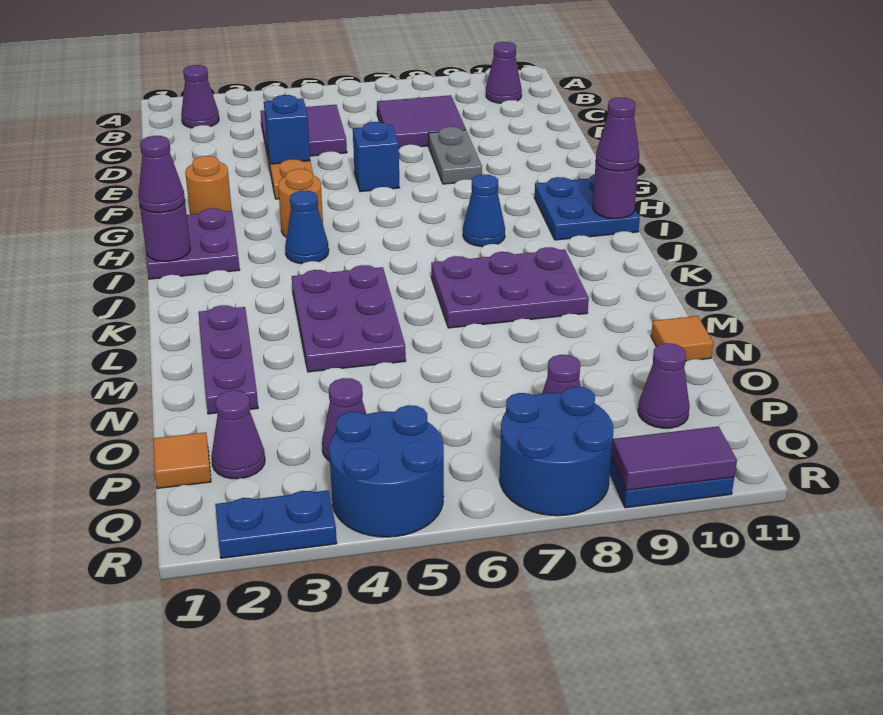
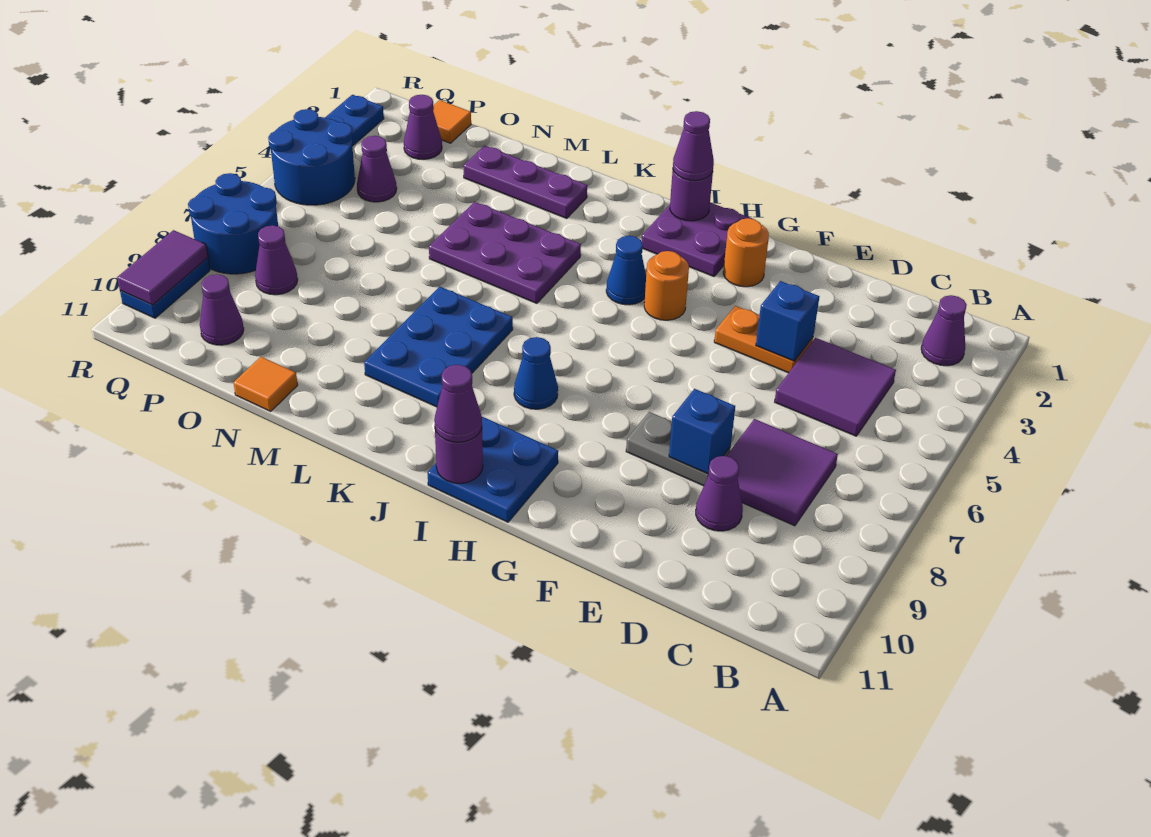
purple 1x1 cone [486,42,522,103] -> purple 1x1 cone moved to [696,456,743,531]
blue 1x1 brick [353,122,400,192] -> blue 1x1 brick moved to [669,389,735,474]
purple 2x3 plate [431,247,589,328] -> blue 2x3 plate [364,287,513,407]

